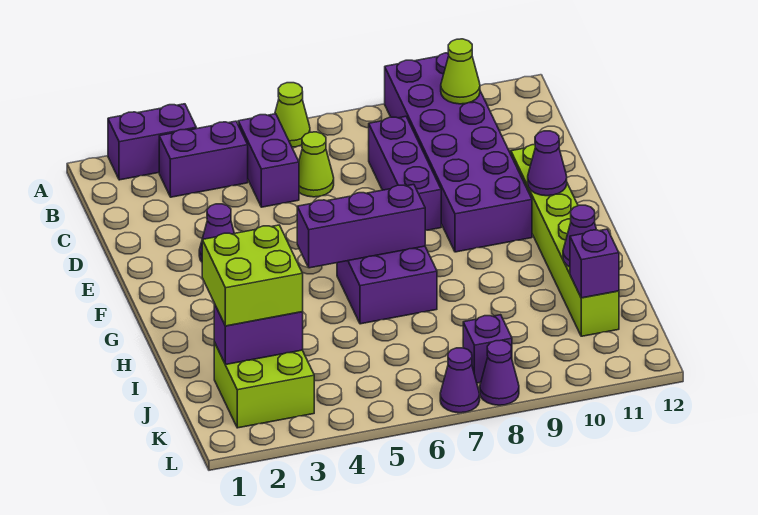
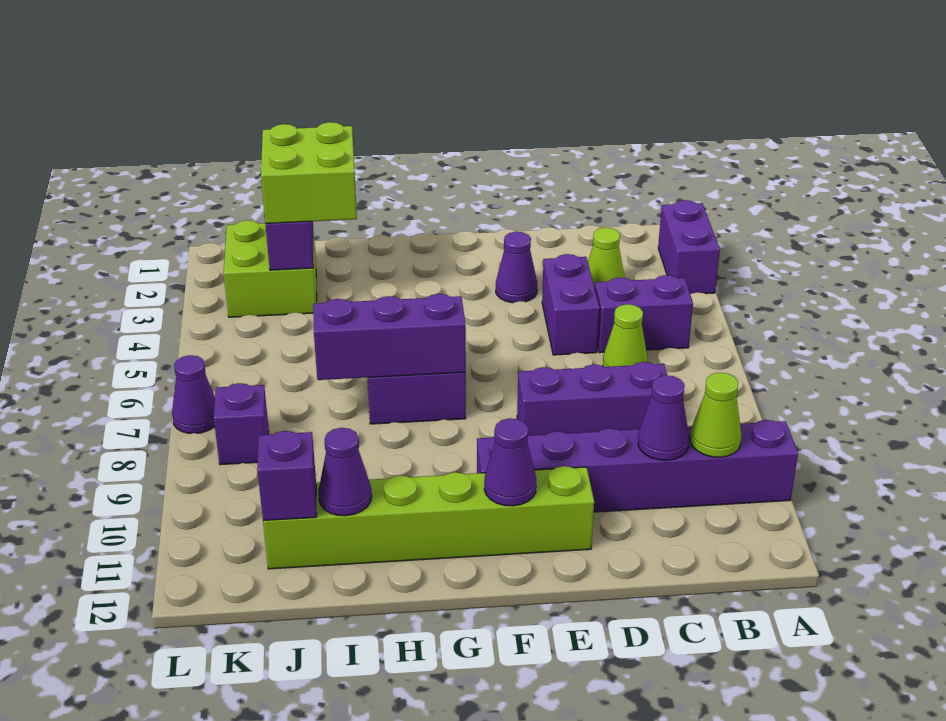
lime 1x1 cone [275,83,310,147] -> lime 1x1 cone moved to [588,228,625,288]
purple 2x6 brick [385,53,532,252] -> purple 1x6 brick [477,420,798,512]
purple 1x2 brick [159,121,248,197] -> purple 1x2 brick moved to [542,254,600,355]
purple 1x3 brick [297,184,425,268] -> purple 1x3 brick turned to [313,294,466,380]
purple 1x1 cone [480,340,519,405] -> purple 1x1 cone moved to [638,375,689,460]

